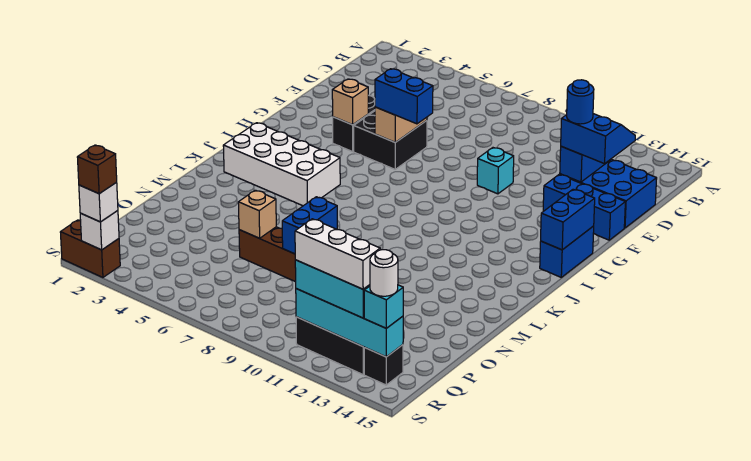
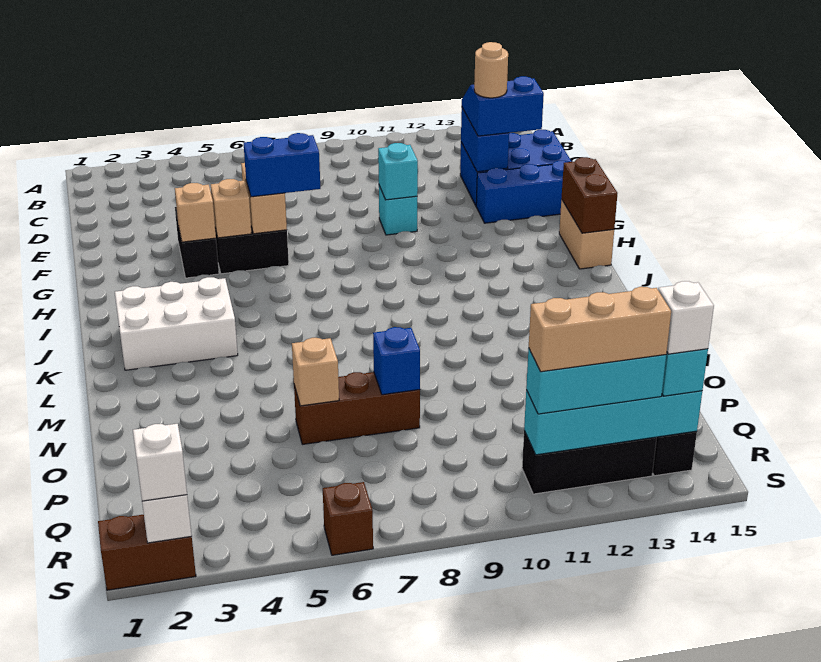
blue 1x1 round brick [567,80,594,124] -> tan 1x1 round brick [474,42,508,98]
none -> cyan 1x1 brick [378,143,418,200]
none -> tan 1x1 brick [211,179,252,238]
blue 1x2 brick [540,226,594,277] -> tan 1x2 brick [559,199,614,269]
blue 1x2 brick [541,189,595,250] -> brown 1x2 brick [561,157,617,233]
white 2x4 brick [223,123,340,206] -> white 2x3 brick [115,277,238,370]
blue 1x2 brick [282,197,337,254] -> blue 1x1 brick [373,327,420,395]
white 1x3 brick [295,219,380,289] -> tan 1x3 brick [529,287,671,372]
white 1x1 round brick [370,250,398,296] -> white 1x1 brick [658,281,714,354]
brown 1x1 brick [77,145,117,194] -> brown 1x1 brick moved to [323,482,373,555]

